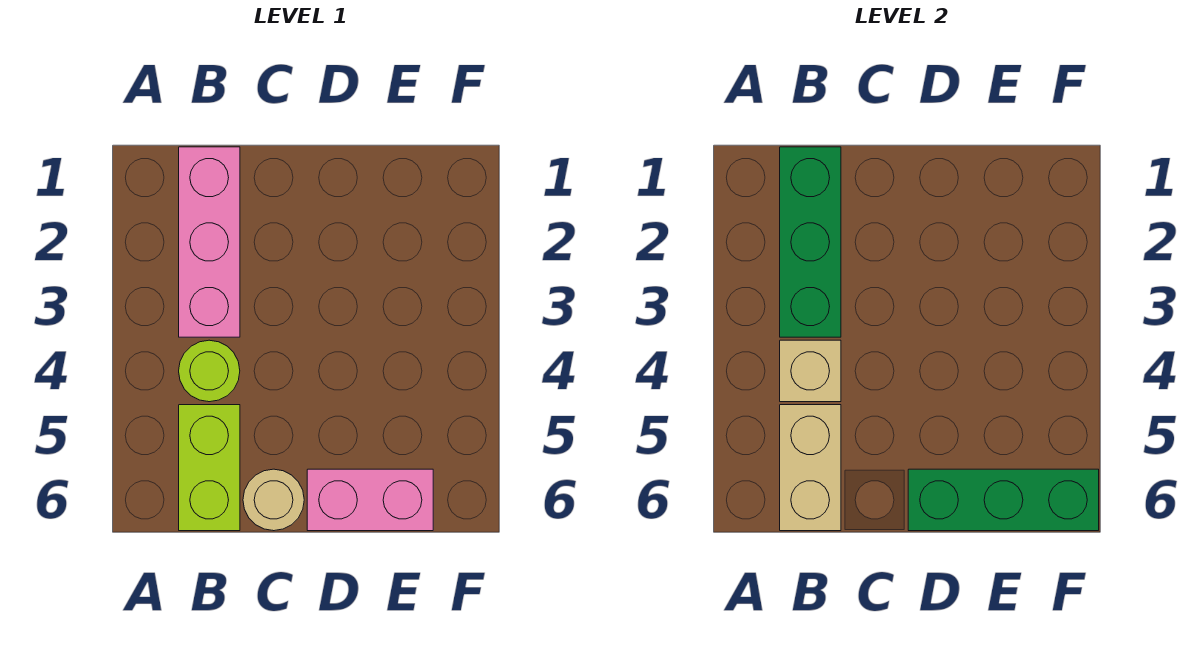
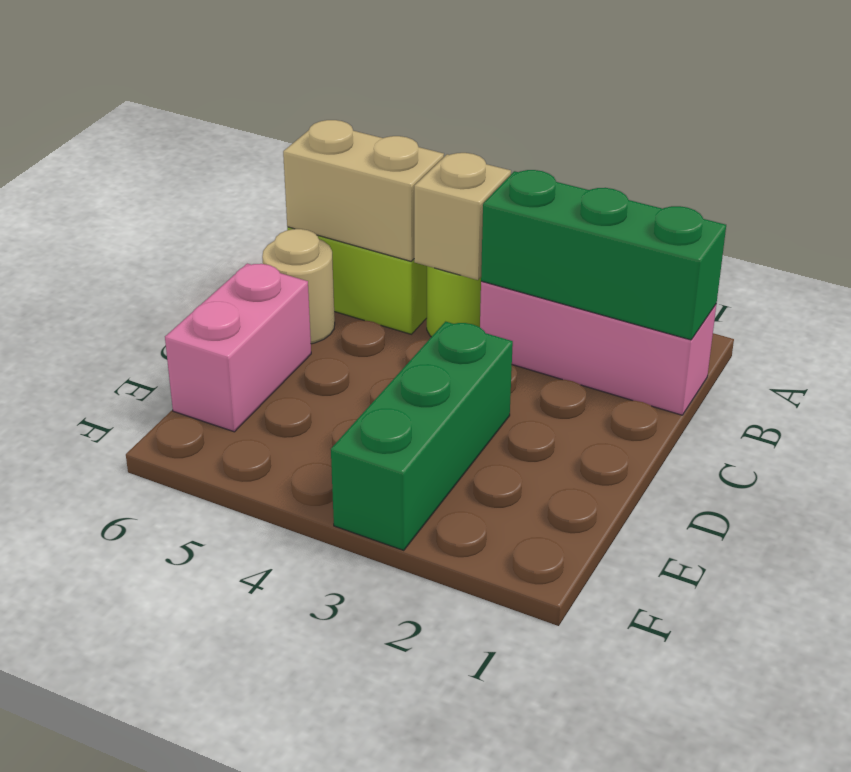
green 1x3 brick [908,469,1099,531] -> green 1x3 brick moved to [331,322,513,550]

